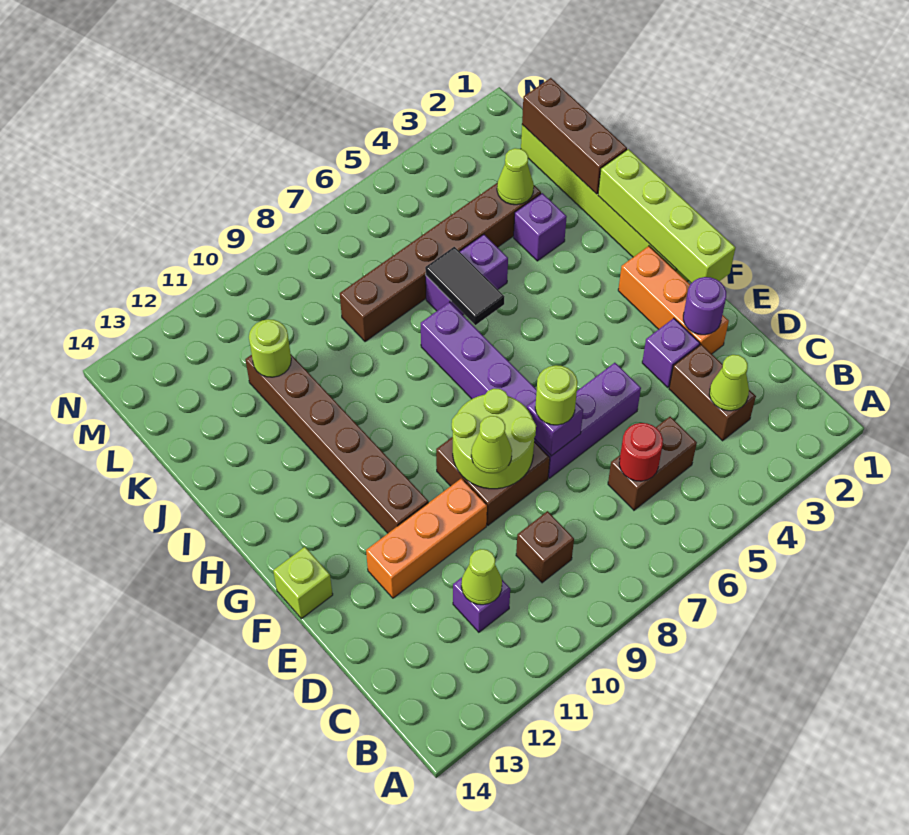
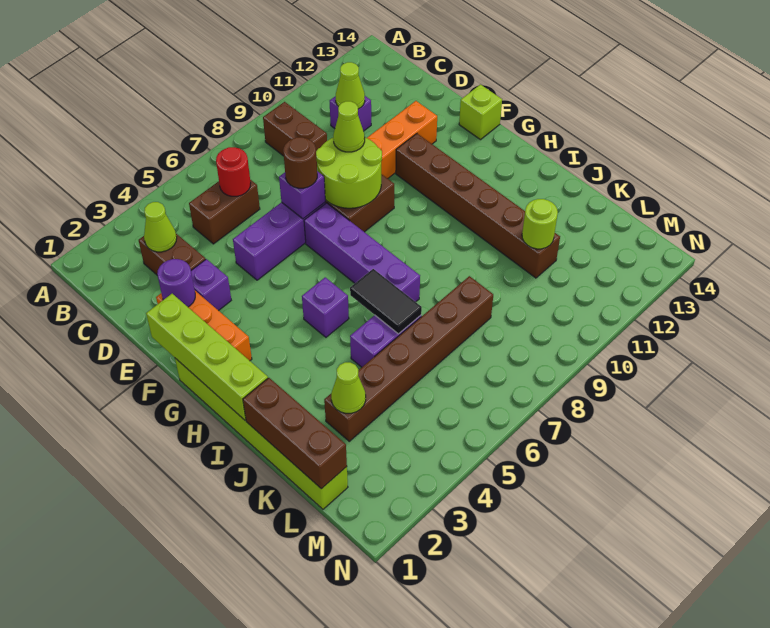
brown 1x1 brick [516,511,574,583] -> brown 1x2 brick [263,102,327,156]
lime 1x1 round brick [535,365,578,425] -> brown 1x1 round brick [283,137,317,188]
purple 1x1 brick [514,193,567,261] -> purple 1x1 brick moved to [302,277,349,337]

